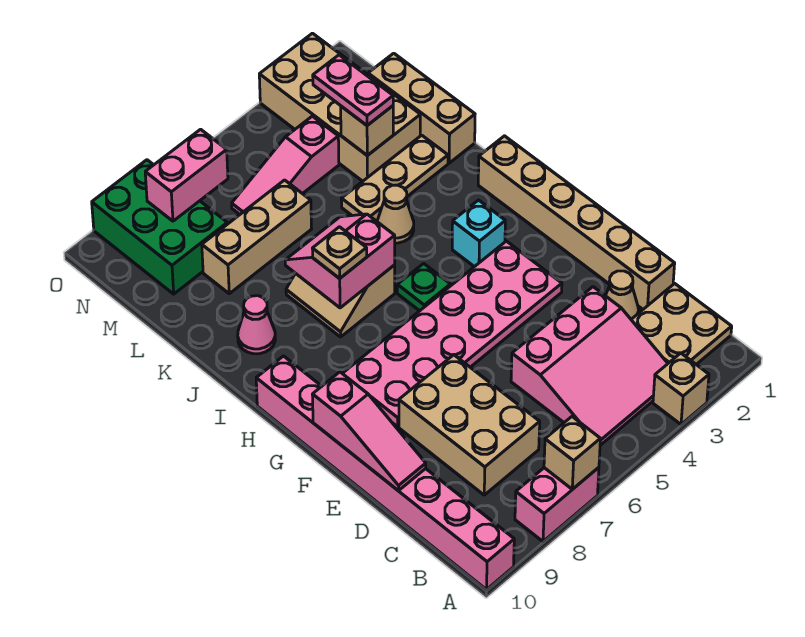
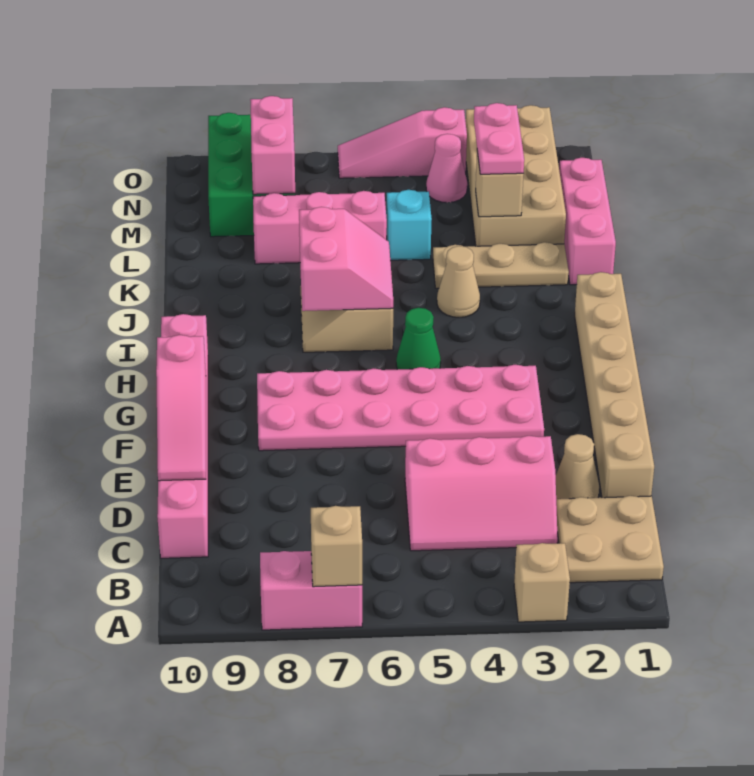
pink 1x8 brick [256,356,514,589] -> pink 1x6 brick [157,314,208,558]
pink 3x3 slope [511,287,668,445] -> pink 2x3 slope [405,436,558,551]
tan 2x3 brick [399,355,540,495] -> none
cyan 1x1 brick [452,200,505,267] -> cyan 1x1 brick moved to [386,190,432,260]
green 1x1 plate [397,263,450,311] -> green 1x1 cone [396,308,441,369]
pink 2x2 slope [285,214,395,308] -> pink 2x2 slope turned to [299,207,393,311]
tan 1x1 plate [312,227,367,278] -> none
pink 1x1 cone [238,296,275,354] -> pink 1x1 cone moved to [426,134,467,202]
tan 1x3 brick [368,53,475,163] -> pink 1x3 brick [559,157,616,285]
tan 1x3 brick [202,180,311,294] -> pink 1x3 brick [253,191,387,264]
pink 1x3 slope [232,116,339,214] -> pink 1x3 slope moved to [338,107,467,178]
pink 1x2 brick [145,129,228,221] -> pink 1x2 brick turned to [250,96,295,194]

